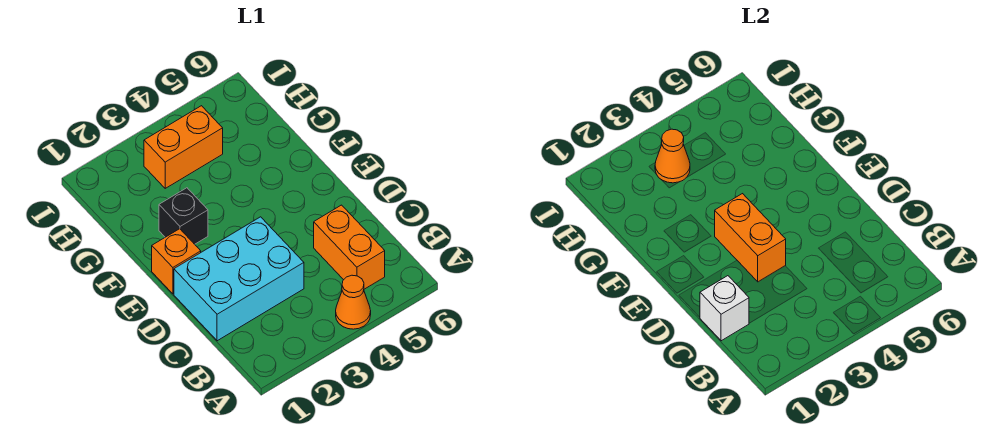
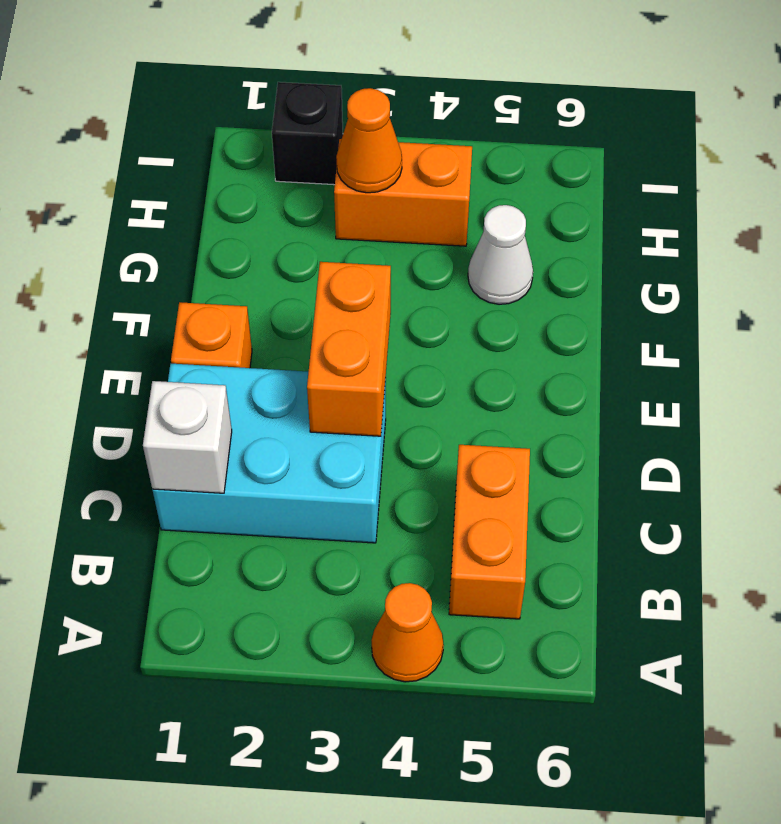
black 1x1 brick [159,188,208,244] -> black 1x1 brick moved to [272,82,343,185]
none -> white 1x1 cone [468,205,533,304]

